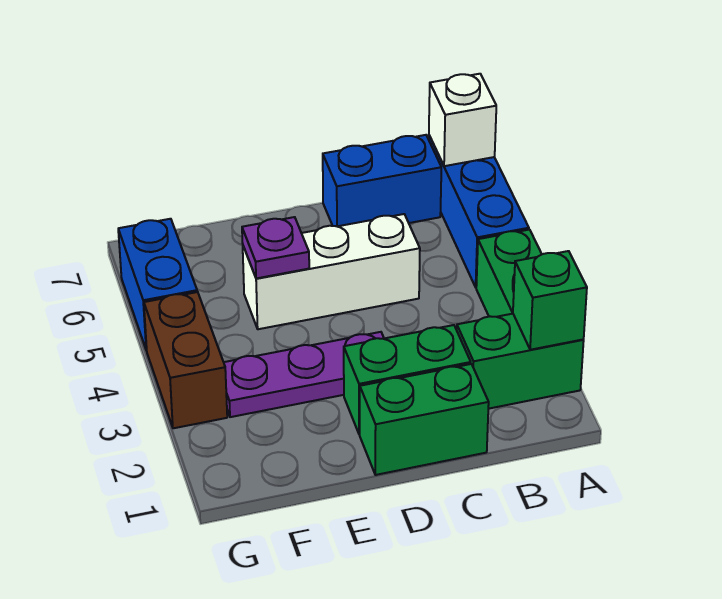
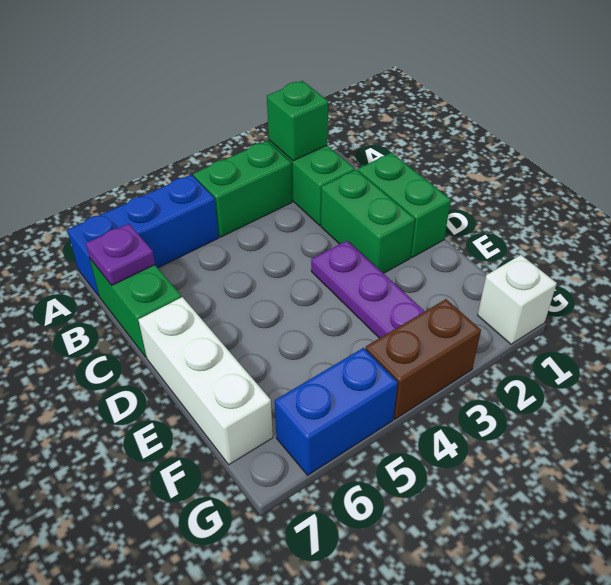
white 1x1 brick [429,74,496,166] -> white 1x1 brick moved to [478,255,557,344]
blue 1x2 brick [323,135,441,226] -> green 1x2 brick [90,259,181,357]
white 1x3 brick [243,214,420,329] -> white 1x3 brick moved to [138,297,273,464]
purple 1x1 plate [242,217,309,278] -> purple 1x1 plate moved to [86,224,155,285]

